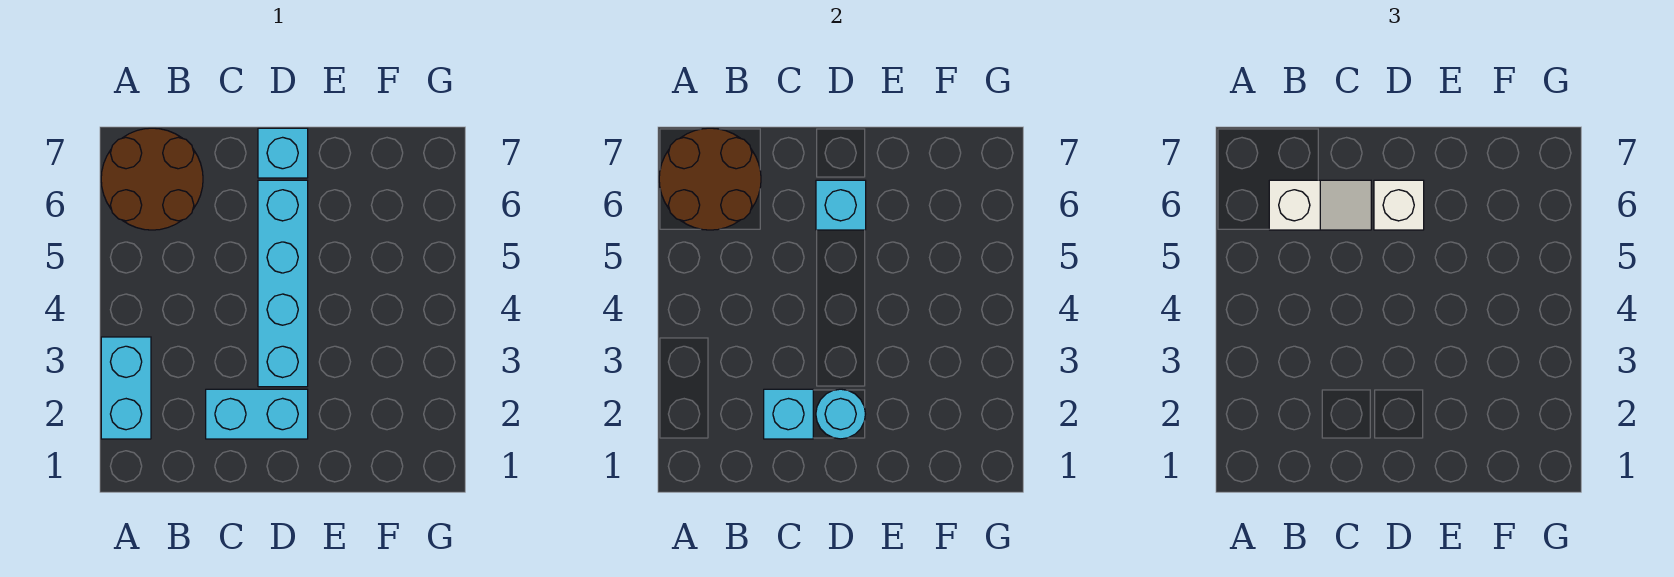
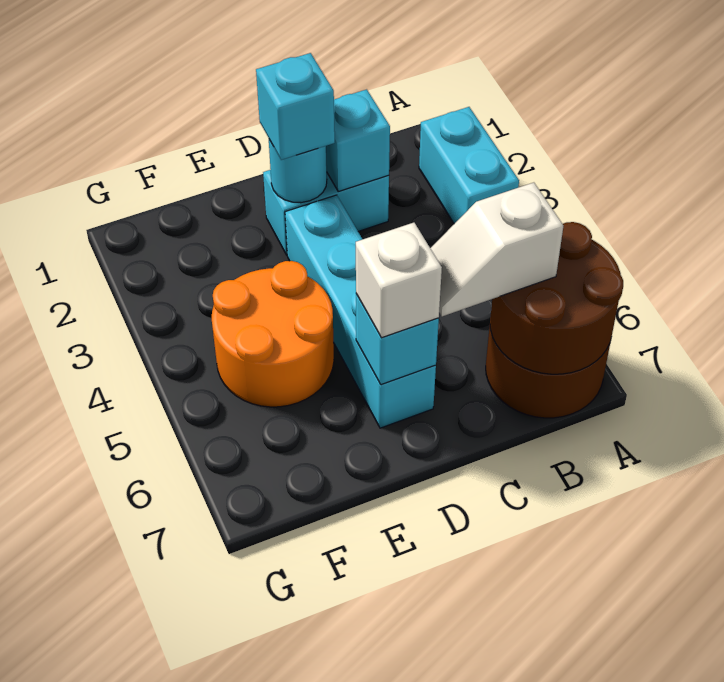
cyan 1x1 brick [258,128,308,178] -> cyan 1x1 brick moved to [256,53,335,160]
none -> orange 2x2 round brick [212,261,334,407]

